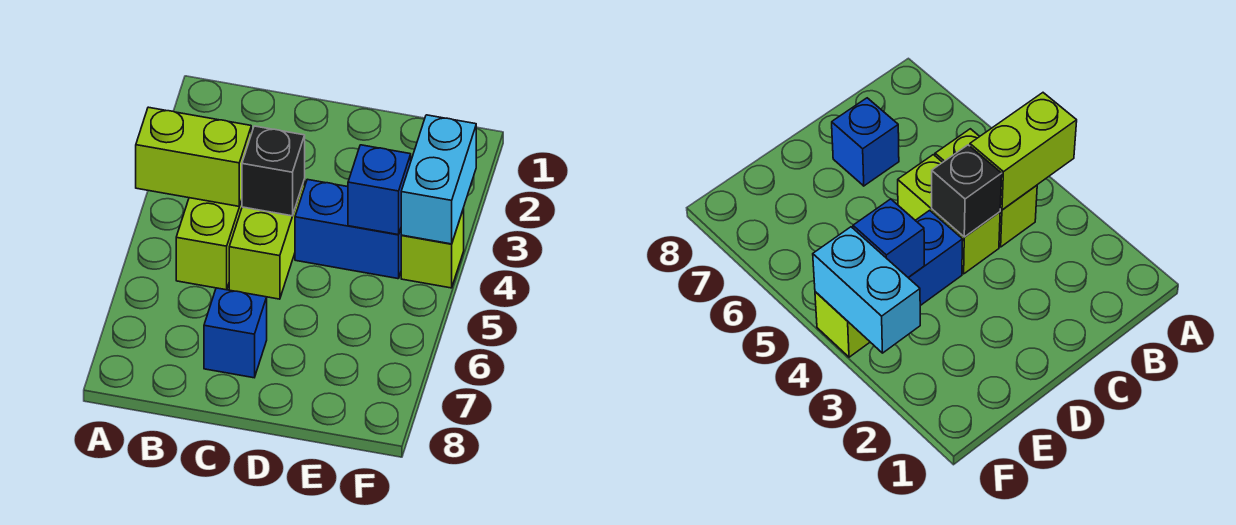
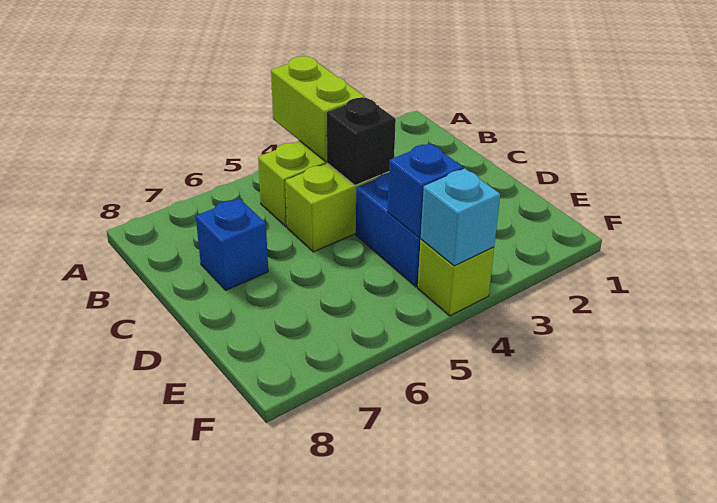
cyan 1x2 brick [401,115,476,244] -> cyan 1x1 brick [421,169,500,266]

